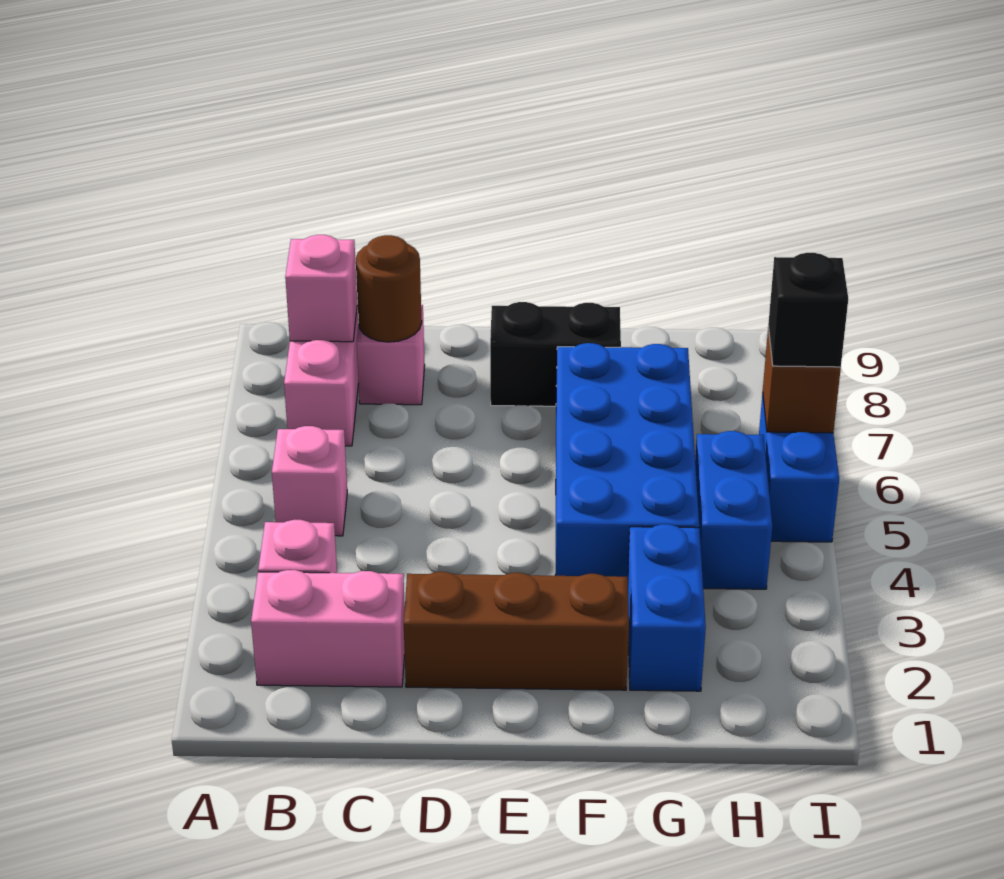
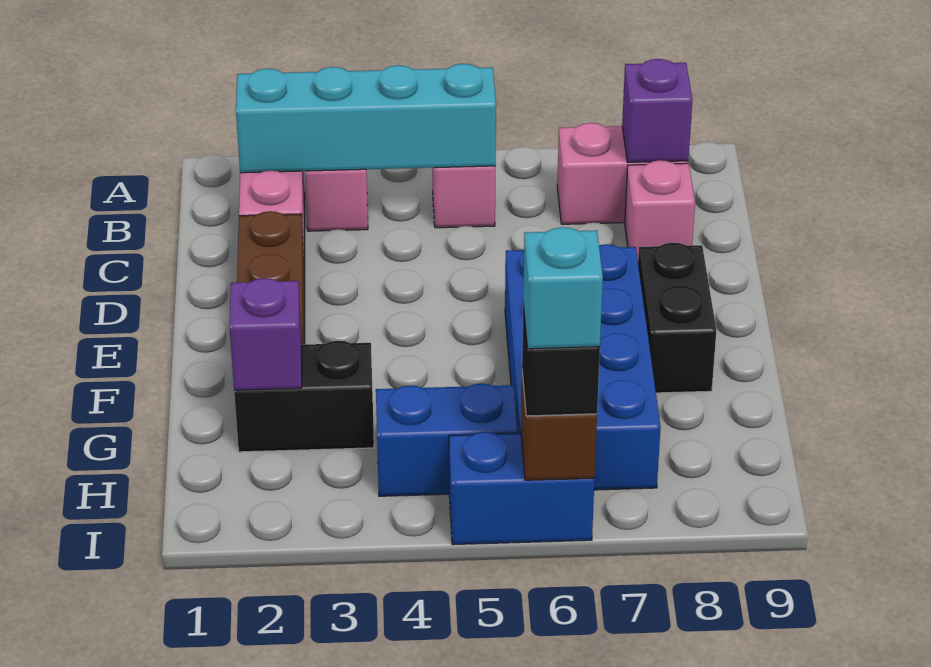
none -> cyan 1x4 brick [236,64,496,173]
pink 1x1 brick [285,235,357,342] -> purple 1x1 brick [622,59,692,162]
brown 1x1 round brick [356,235,422,342] -> none
blue 2x4 brick [555,343,699,577] -> blue 2x4 brick turned to [505,244,661,490]
blue 1x2 brick [628,524,706,691] -> black 1x2 brick [234,341,374,452]
none -> purple 1x1 brick [230,278,302,390]
none -> cyan 1x1 brick [523,227,603,349]

